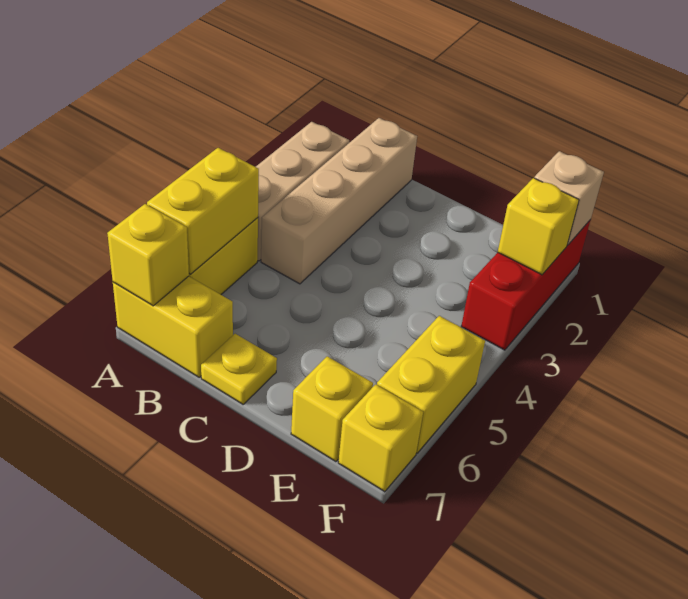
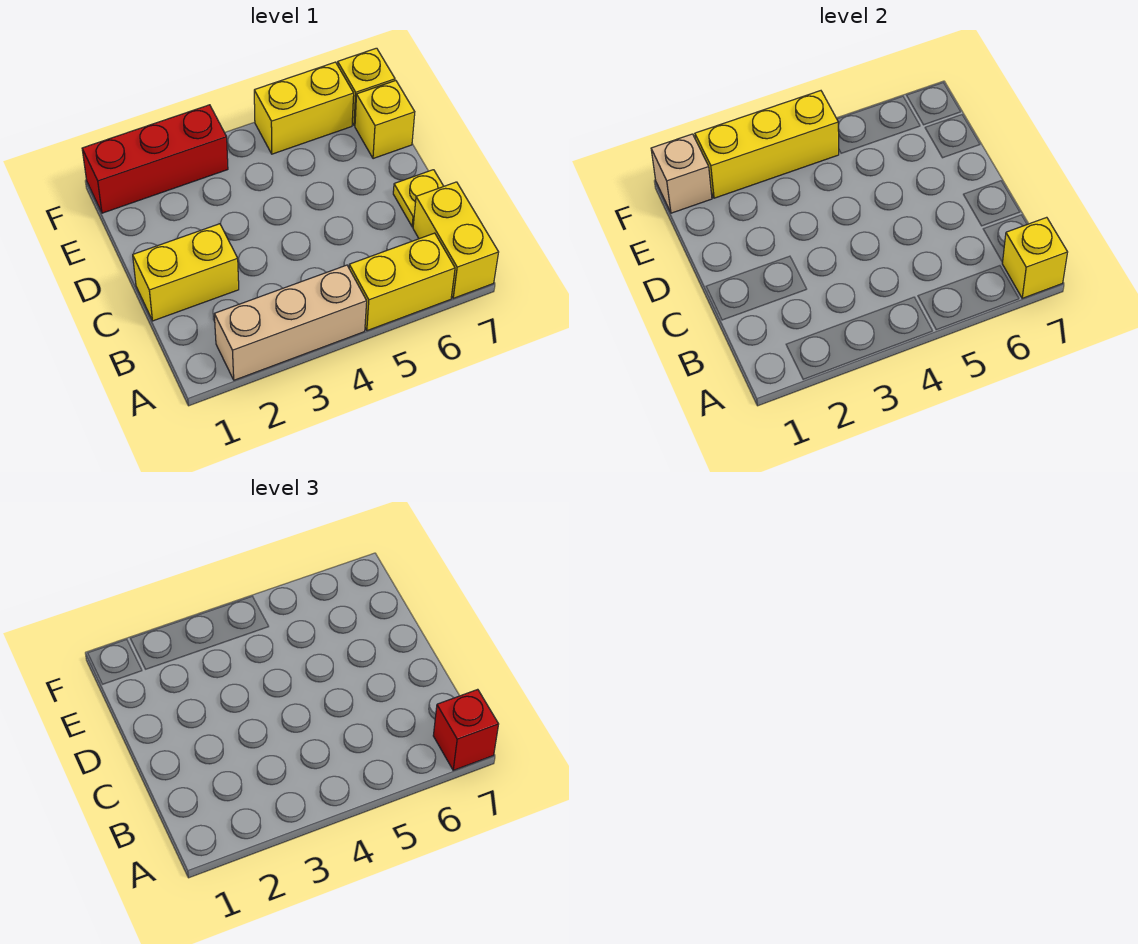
yellow 1x2 brick [147,148,259,274] -> yellow 1x2 brick moved to [133,224,239,321]
none -> red 1x1 brick [433,689,499,770]
tan 1x4 brick [261,118,417,284] -> none
yellow 1x1 brick [498,178,579,275] -> yellow 1x3 brick [695,91,839,198]

